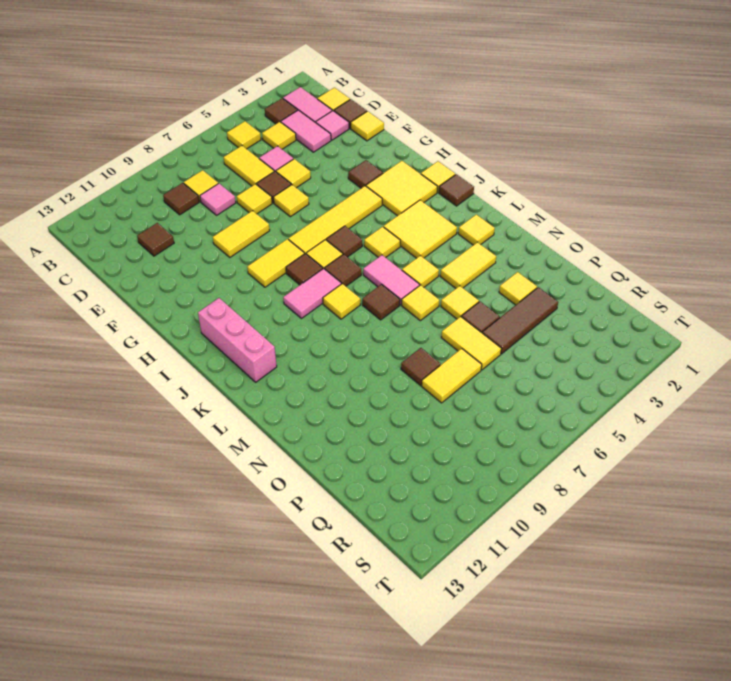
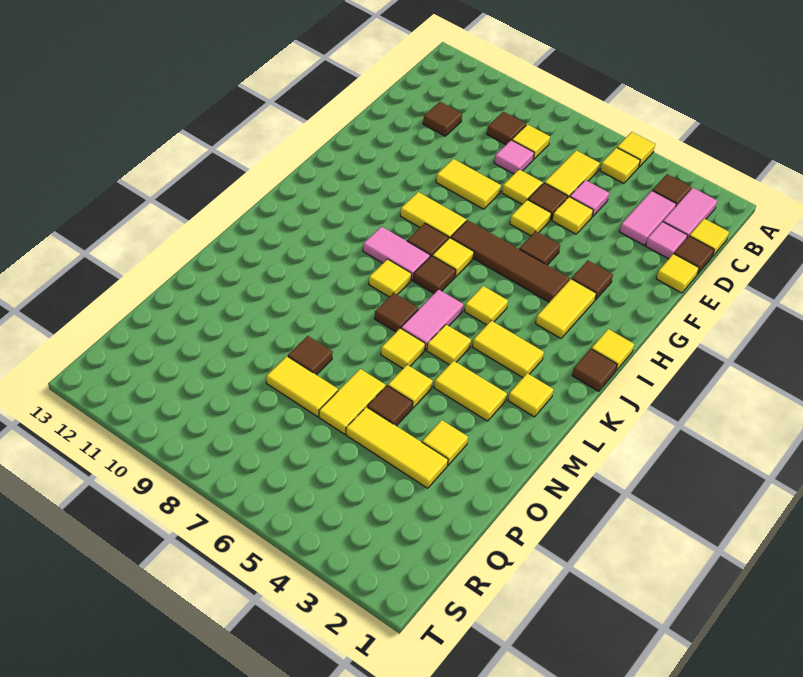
yellow 1x1 tile [262,122,296,149] -> yellow 1x1 tile moved to [617,132,655,167]
yellow 2x2 tile [366,161,437,216] -> yellow 1x2 tile [536,279,596,338]
yellow 1x4 tile [288,186,382,254] -> brown 1x4 tile [451,220,570,302]
brown 1x1 tile [326,226,362,257] -> brown 1x1 tile moved to [519,231,560,265]
pink 1x3 brick [198,298,277,382] -> none
yellow 2x2 tile [384,200,457,258] -> yellow 1x2 tile [472,321,544,377]
brown 1x3 tile [482,287,558,354] -> yellow 1x3 tile [346,407,448,488]

